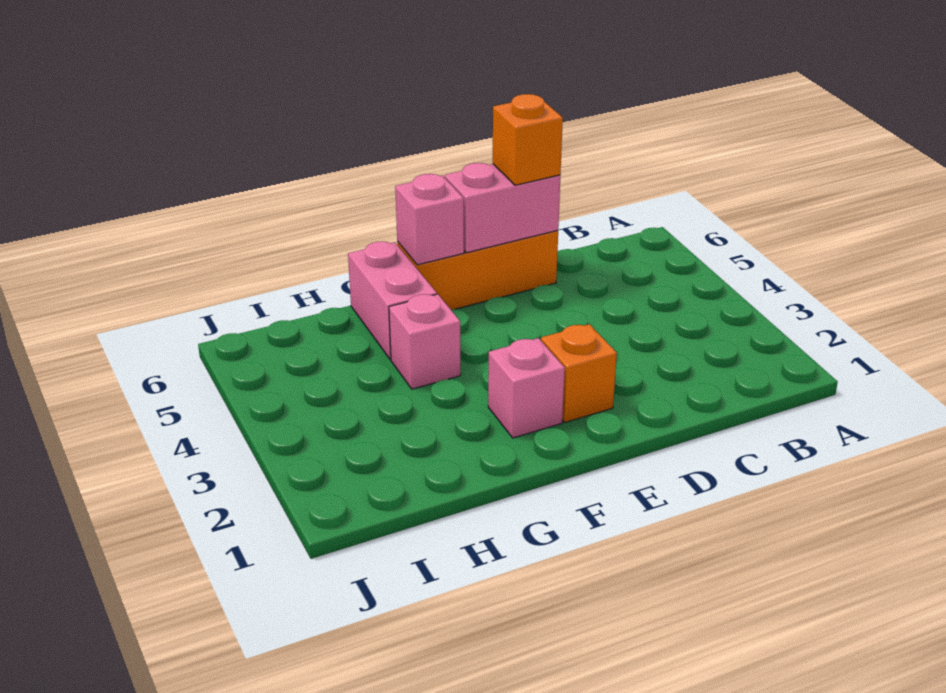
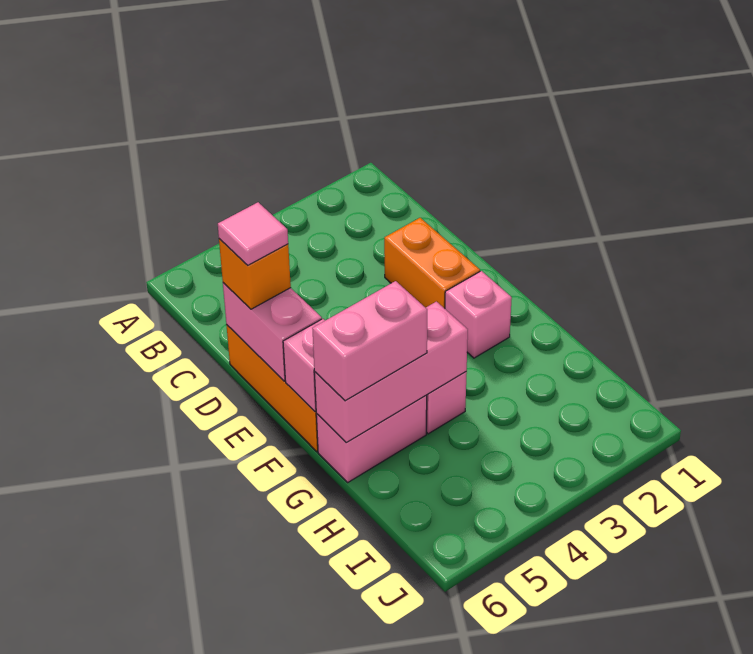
none -> pink 1x1 tile [218,202,288,265]
orange 1x1 brick [541,324,617,422] -> orange 1x2 brick [384,218,480,309]
none -> pink 1x3 brick [314,302,468,442]
none -> pink 1x2 brick [312,281,427,401]

